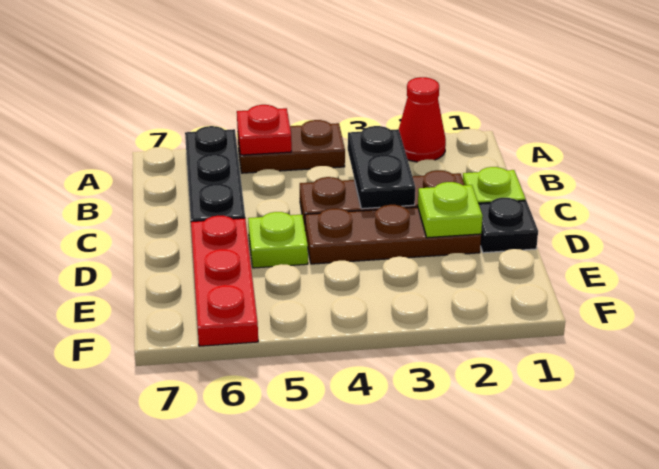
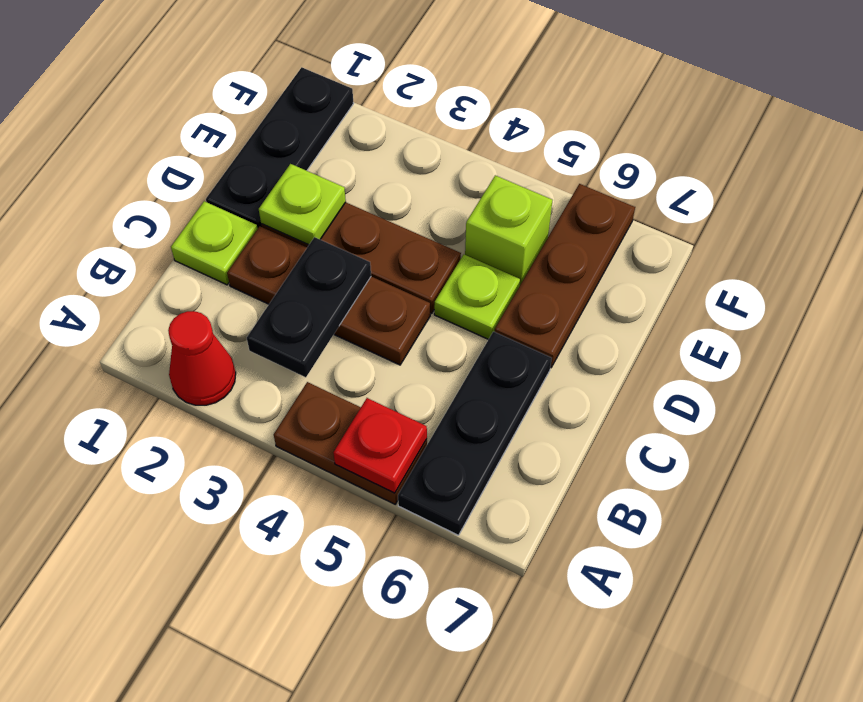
black 1x1 plate [479,198,538,253] -> black 1x3 plate [206,67,354,228]
red 1x3 plate [191,216,258,346] -> brown 1x3 plate [495,184,635,368]
none -> lime 1x1 brick [465,175,553,285]

